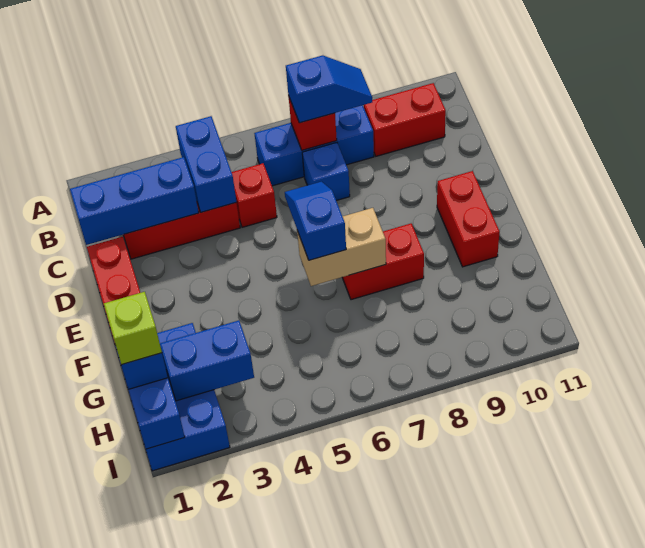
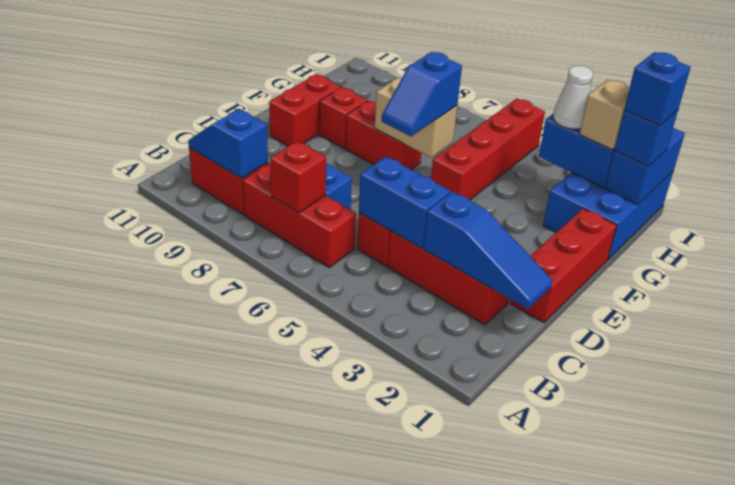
blue 1x2 brick [176,116,236,212] -> blue 1x2 brick turned to [359,157,450,248]
blue 1x3 brick [254,105,374,186] -> red 1x3 brick [243,163,356,268]
blue 1x2 slope [286,55,372,123] -> blue 1x2 slope moved to [188,109,268,178]
blue 1x3 brick [70,157,199,245] -> blue 1x3 slope [423,192,553,309]
none -> red 1x4 brick [431,99,545,200]
none -> red 1x1 brick [320,87,368,148]
lime 1x1 brick [104,292,162,365] -> blue 1x1 brick [624,52,691,126]
none -> tan 1x1 brick [580,80,629,149]
none -> white 1x1 cone [553,66,593,129]

